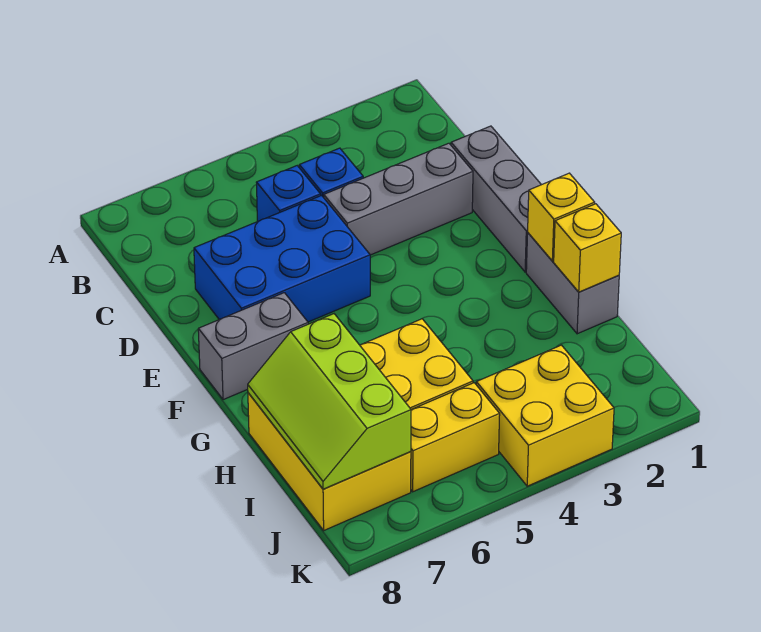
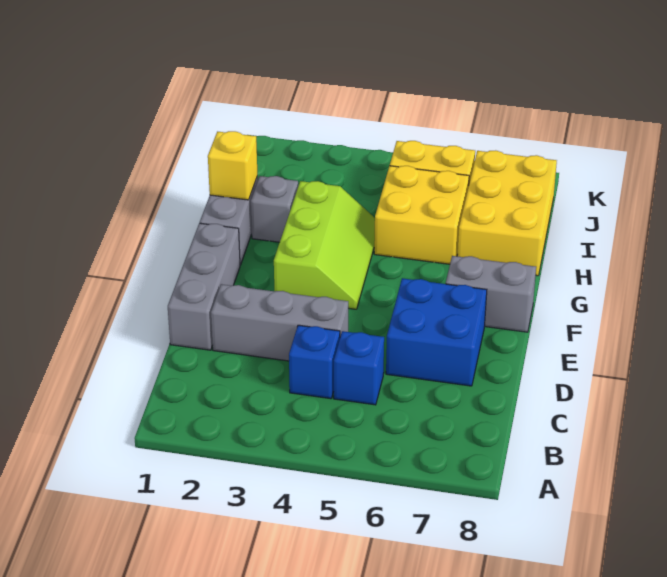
blue 2x3 brick [194,195,370,322] -> blue 2x2 brick [386,278,487,386]
yellow 1x1 brick [528,173,595,261] -> none
none -> grey 1x1 brick [251,176,298,242]
lime 2x3 slope [248,314,411,489] -> lime 2x3 slope moved to [274,181,375,309]
yellow 2x2 brick [476,345,614,486] -> none

